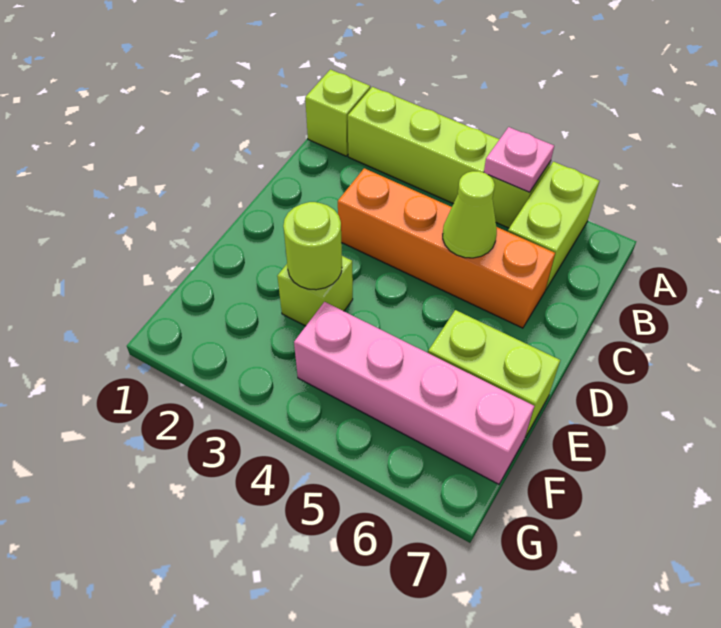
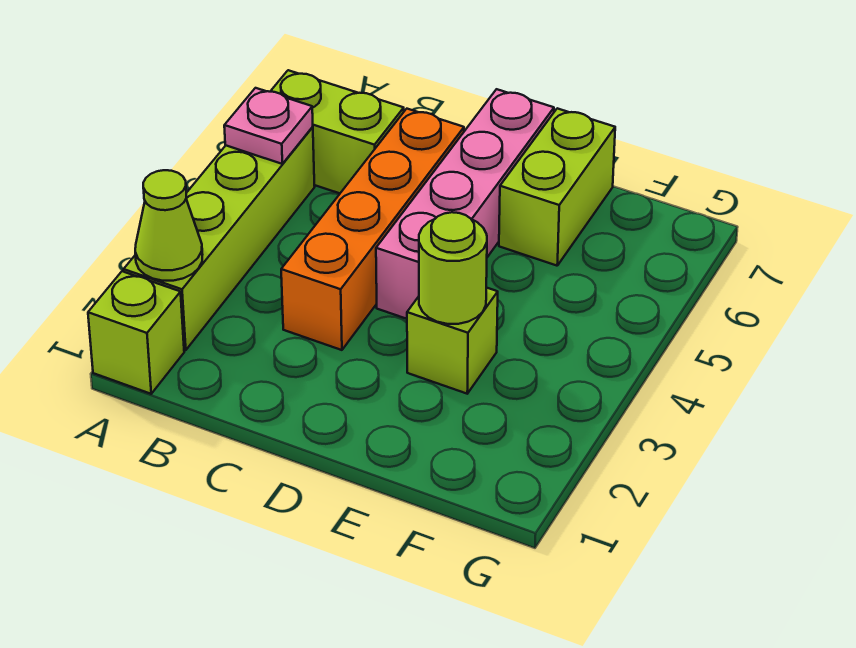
lime 1x1 cone [443,171,497,258] -> lime 1x1 cone moved to [135,170,203,281]
pink 1x4 brick [294,302,534,484] -> pink 1x4 brick moved to [376,89,554,319]

